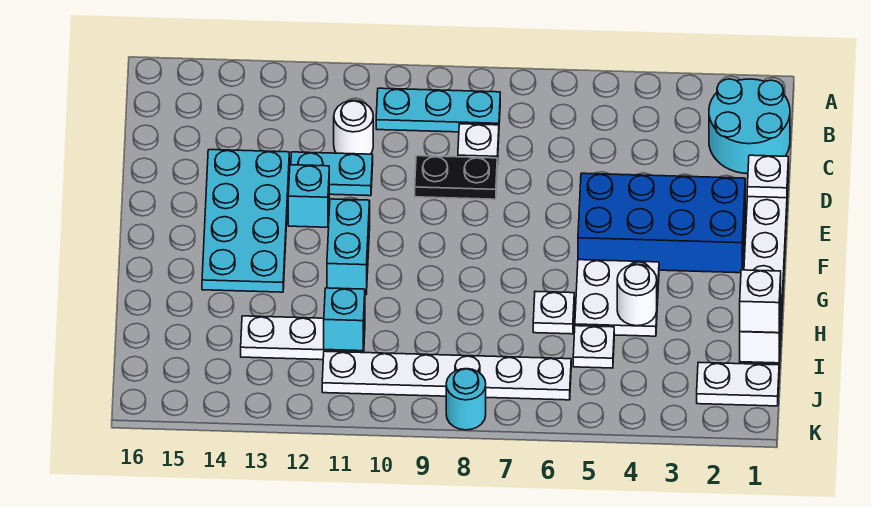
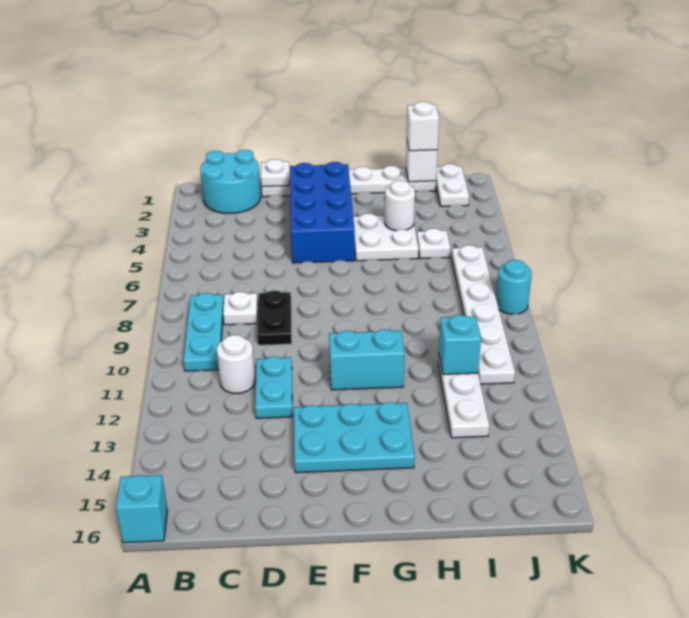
cyan 2x4 plate [202,150,289,292] -> cyan 2x3 plate [294,402,415,473]
cyan 1x1 brick [288,165,329,227] -> cyan 1x1 brick moved to [116,475,167,543]
white 1x1 plate [533,291,574,334] -> none

